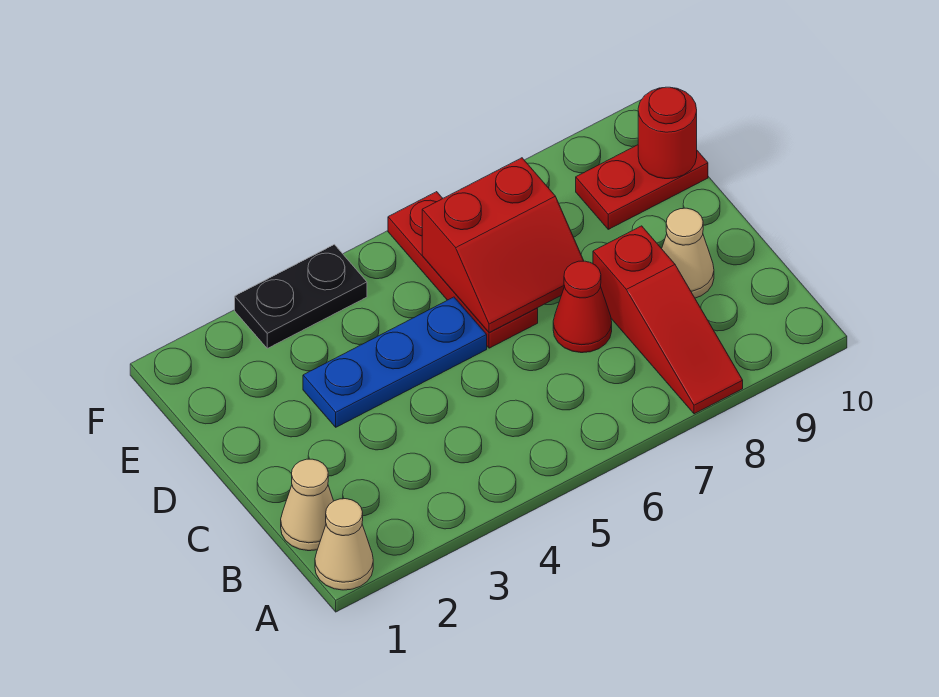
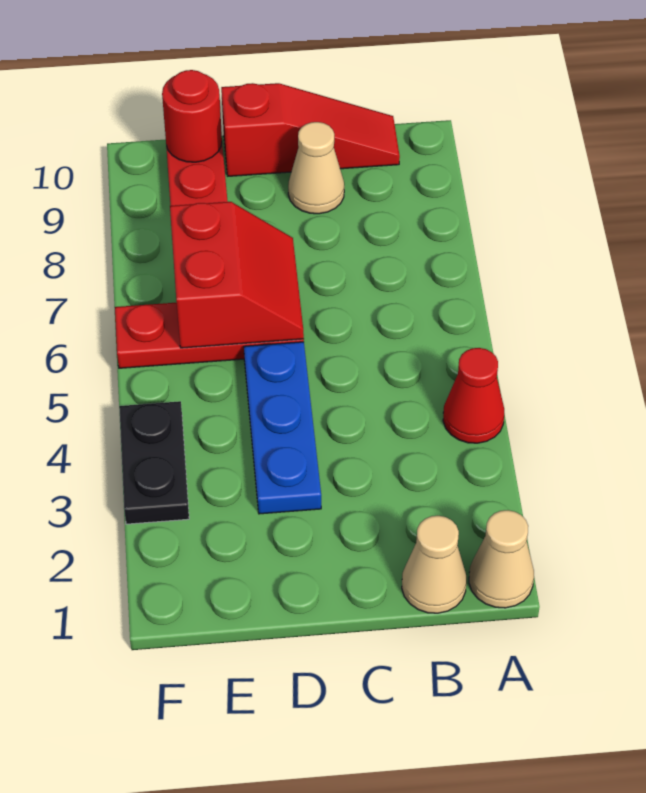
red 1x3 slope [593,226,743,414] -> red 1x3 slope moved to [221,83,400,176]
red 1x1 cone [553,261,612,353] -> red 1x1 cone moved to [443,348,504,443]

